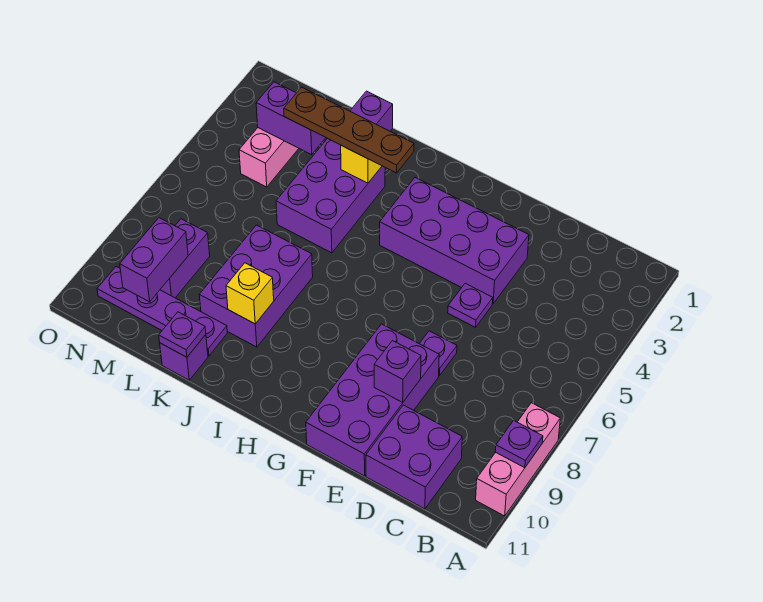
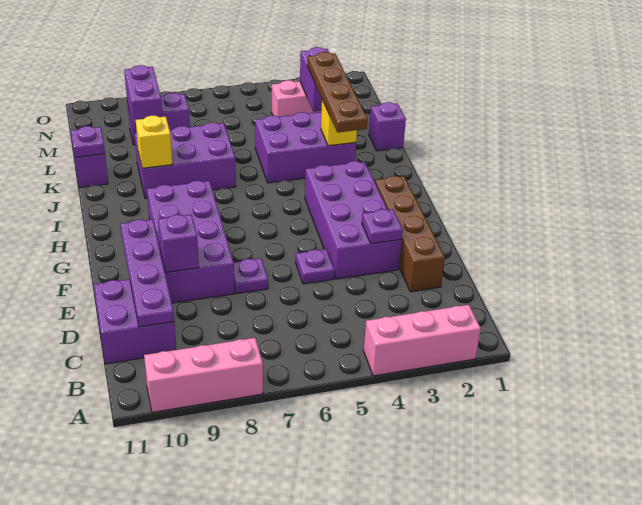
none -> pink 1x3 brick [364,305,481,376]
purple 1x1 plate [496,420,543,468] -> purple 1x1 plate moved to [362,209,403,244]
none -> brown 1x4 brick [375,176,445,292]
purple 2x4 brick [306,324,439,476] -> purple 2x4 brick turned to [147,181,235,303]
purple 1x4 plate [97,267,227,356] -> purple 1x4 plate moved to [120,219,174,327]
purple 1x2 brick [120,218,188,302] -> purple 1x2 brick turned to [124,65,163,132]

